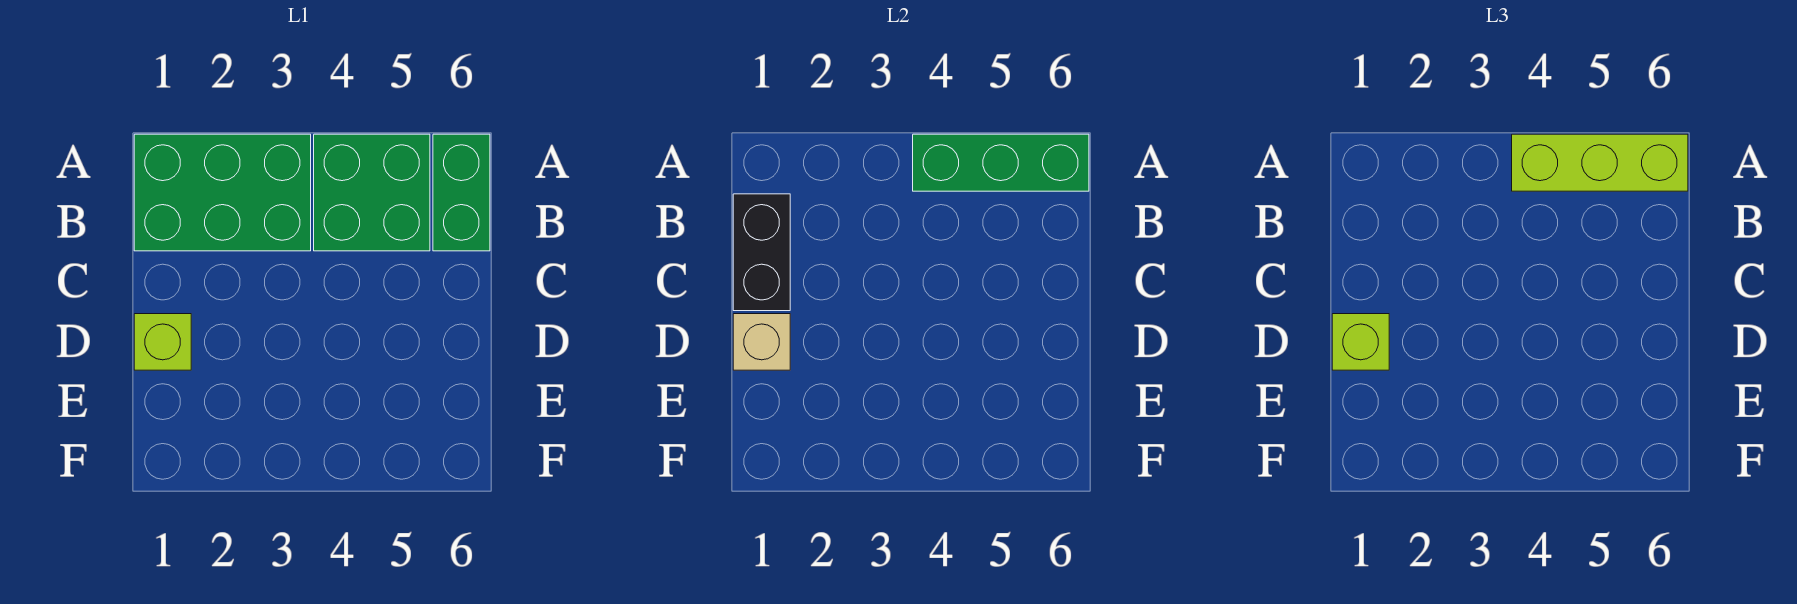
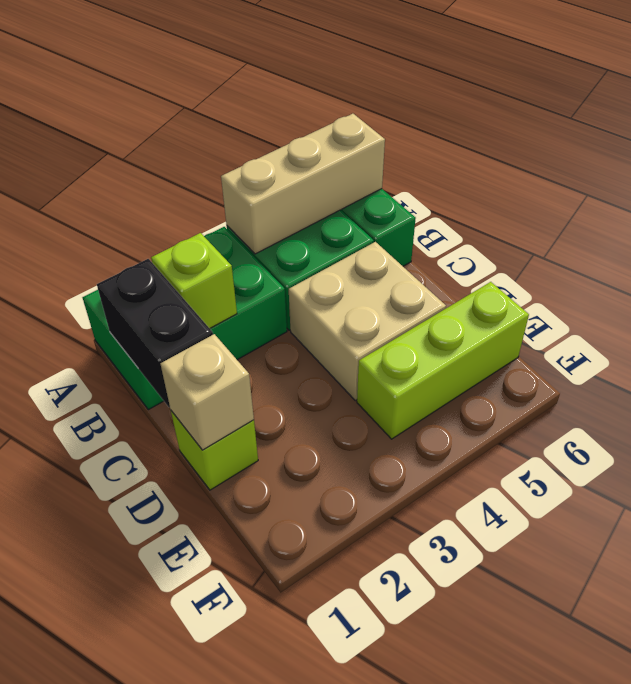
green 1x3 brick [913,134,1089,191] -> tan 1x3 brick [221,114,385,254]
lime 1x3 brick [1512,134,1688,191] -> lime 1x3 brick moved to [357,282,529,439]
none -> tan 2x2 brick [289,242,446,401]
lime 1x1 brick [1332,314,1389,370] -> lime 1x1 brick moved to [151,233,237,328]

